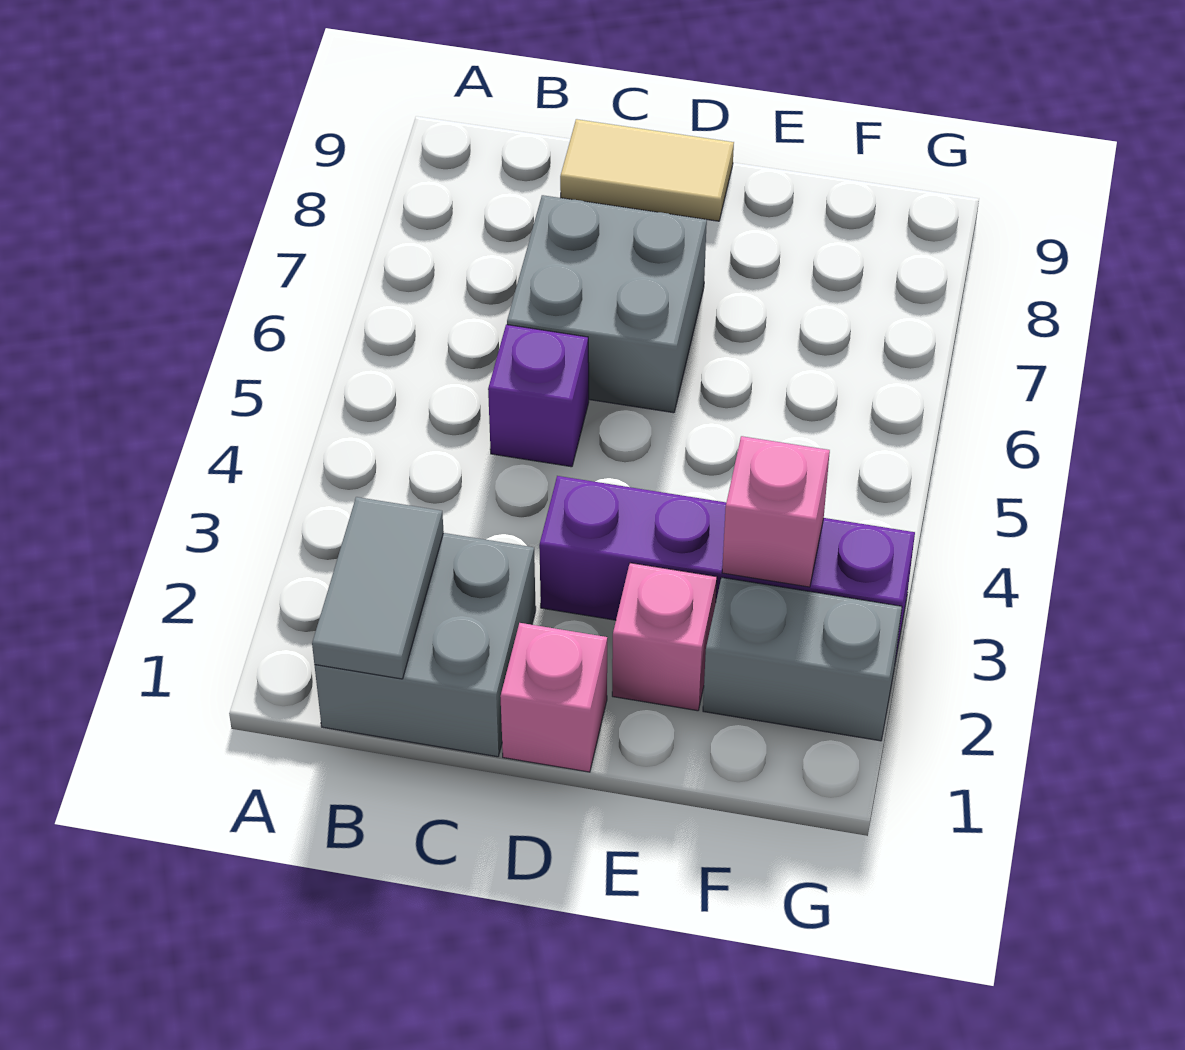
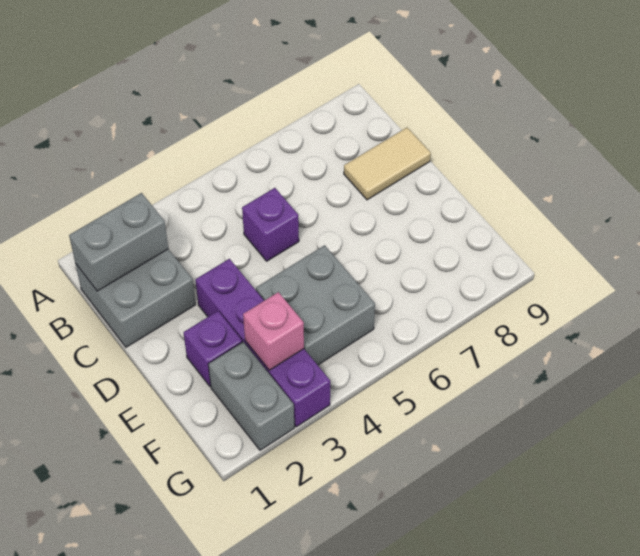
grey 1x2 tile [312,497,444,679] -> grey 1x2 brick [69,193,168,291]
grey 2x2 brick [507,195,707,413] -> grey 2x2 brick moved to [256,245,375,365]
tan 1x2 tile [560,119,734,221] -> tan 1x2 tile turned to [344,127,431,200]
pink 1x1 brick [500,623,607,772] -> none
pink 1x1 brick [612,563,717,711] -> purple 1x1 brick [184,311,242,386]

